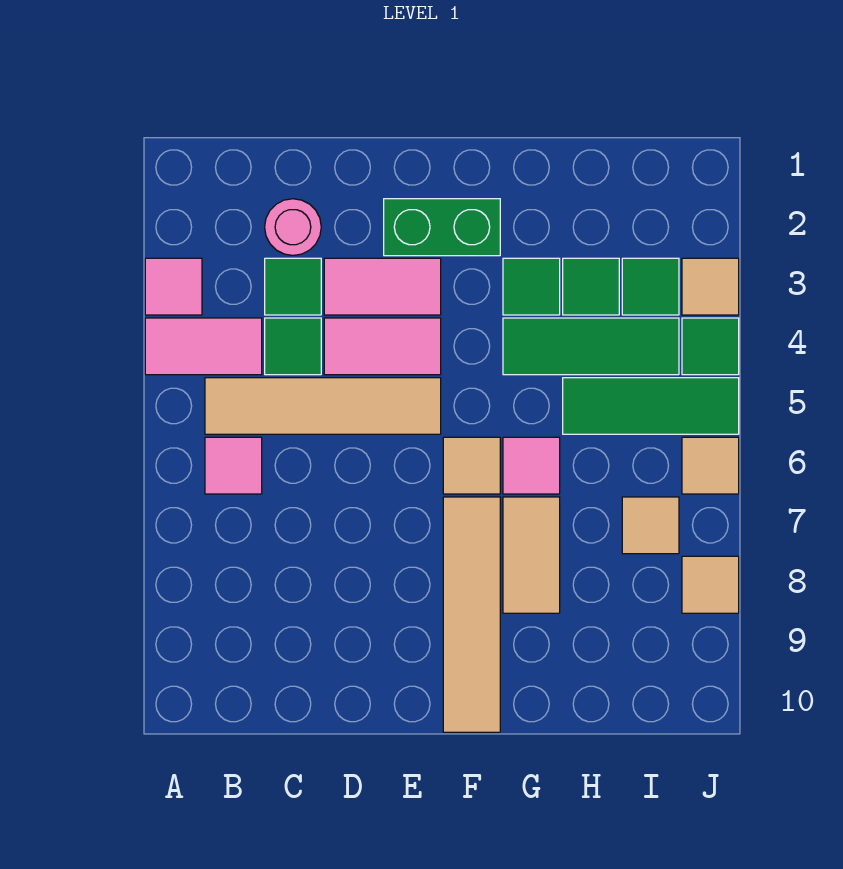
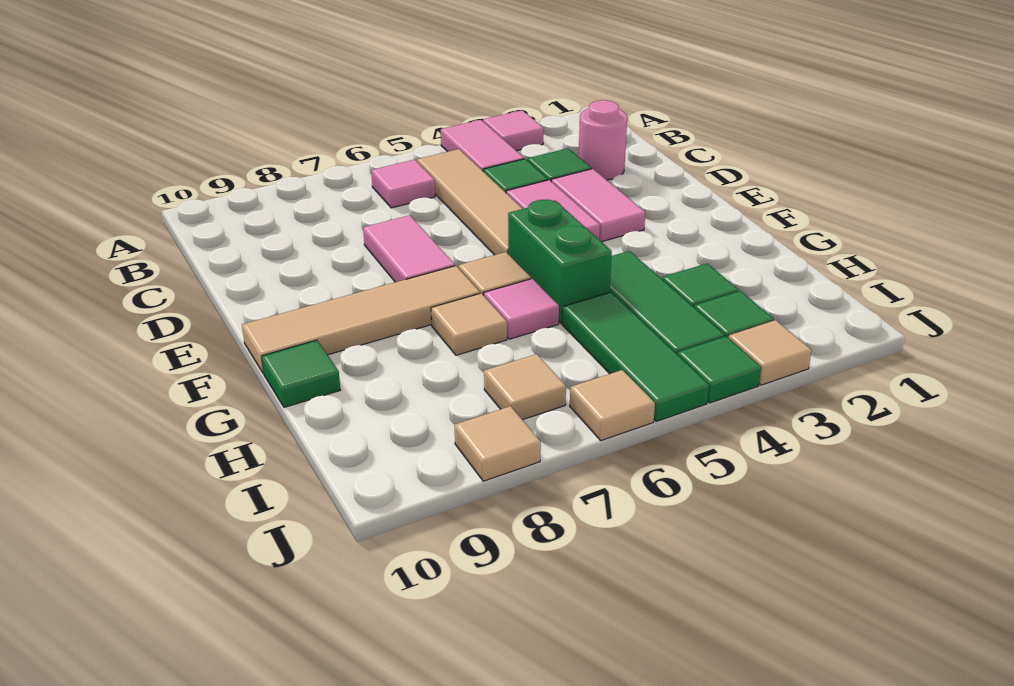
none -> pink 1x2 tile [363,215,455,282]
green 1x2 brick [384,199,500,256] -> green 1x2 brick moved to [508,200,612,324]
green 1x1 tile [503,258,560,315] -> green 1x1 tile moved to [262,340,340,407]
tan 1x2 tile [503,497,560,613] -> tan 1x1 tile [431,293,507,355]

